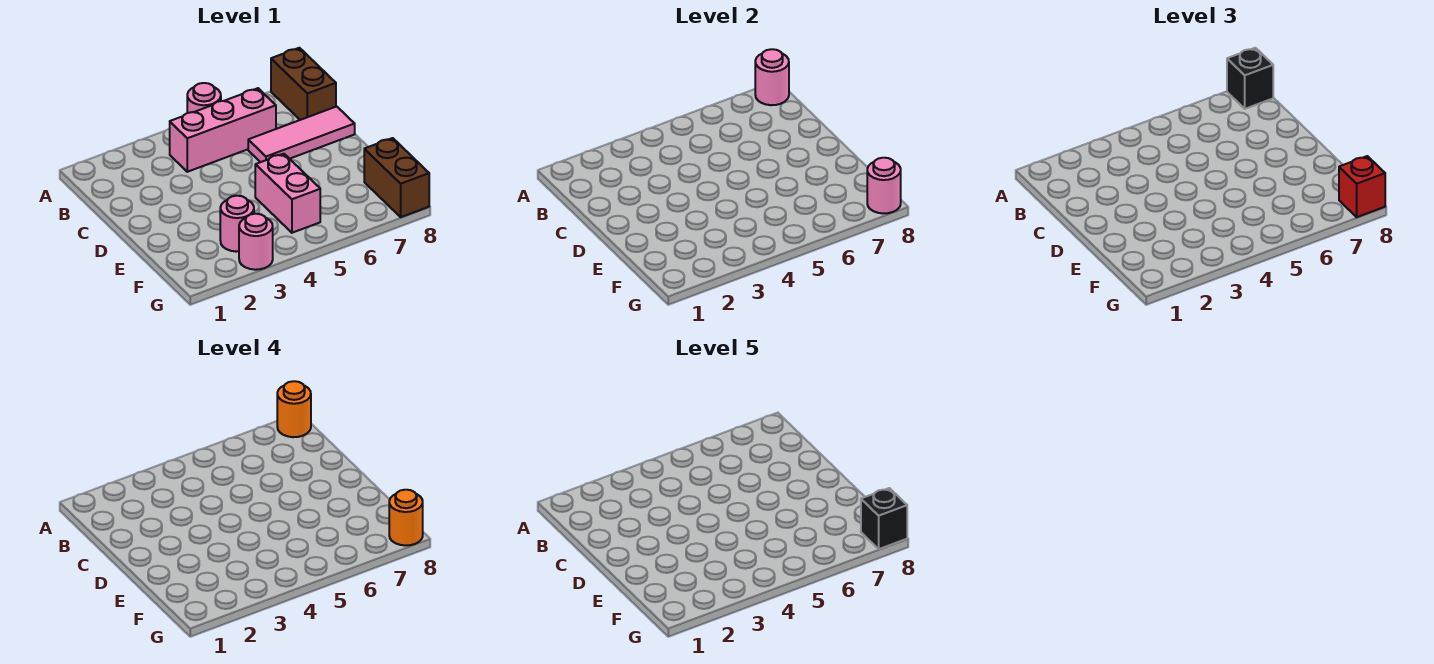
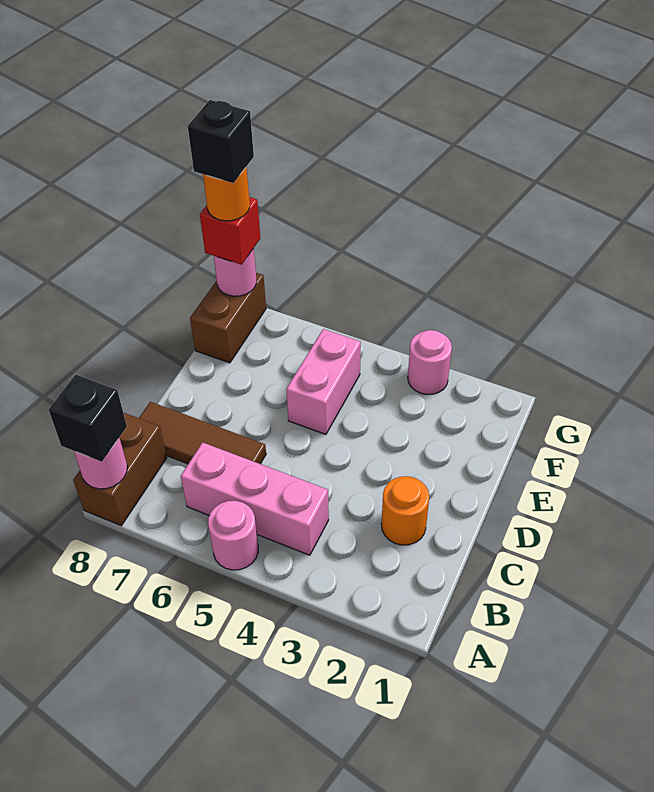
orange 1x1 round brick [277,381,311,437] -> orange 1x1 round brick moved to [381,476,429,545]
pink 1x3 tile [248,106,355,162] -> brown 1x3 tile [139,402,266,464]
pink 1x1 round brick [220,196,254,252] -> none

